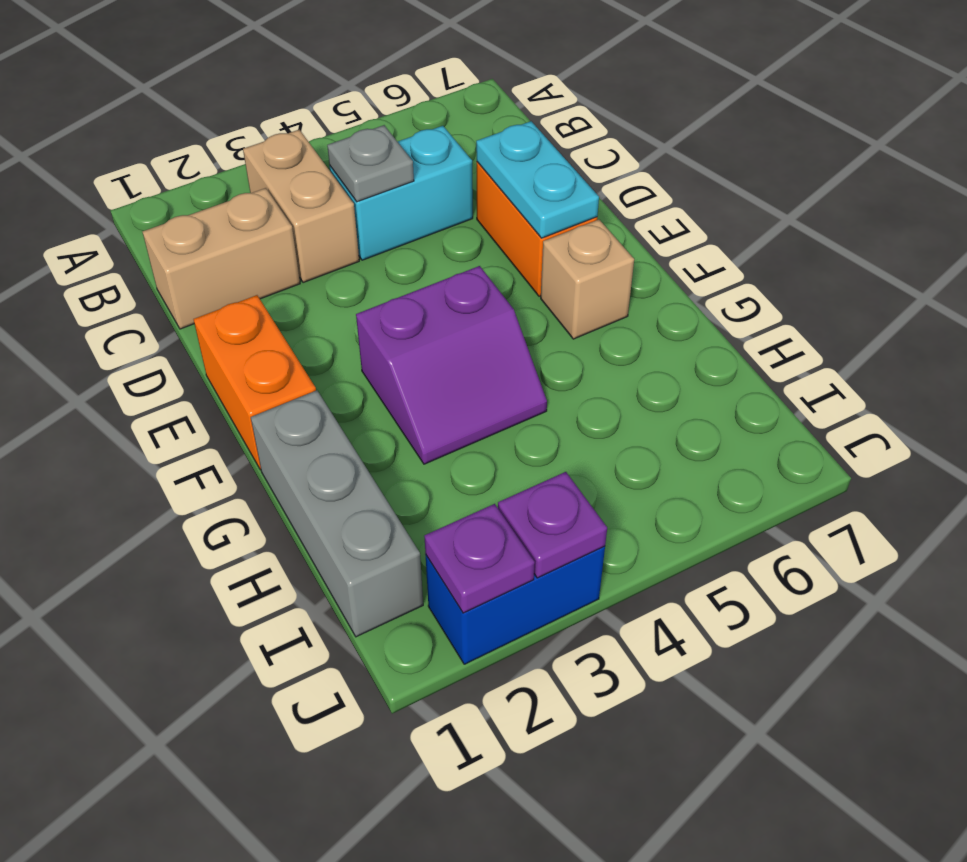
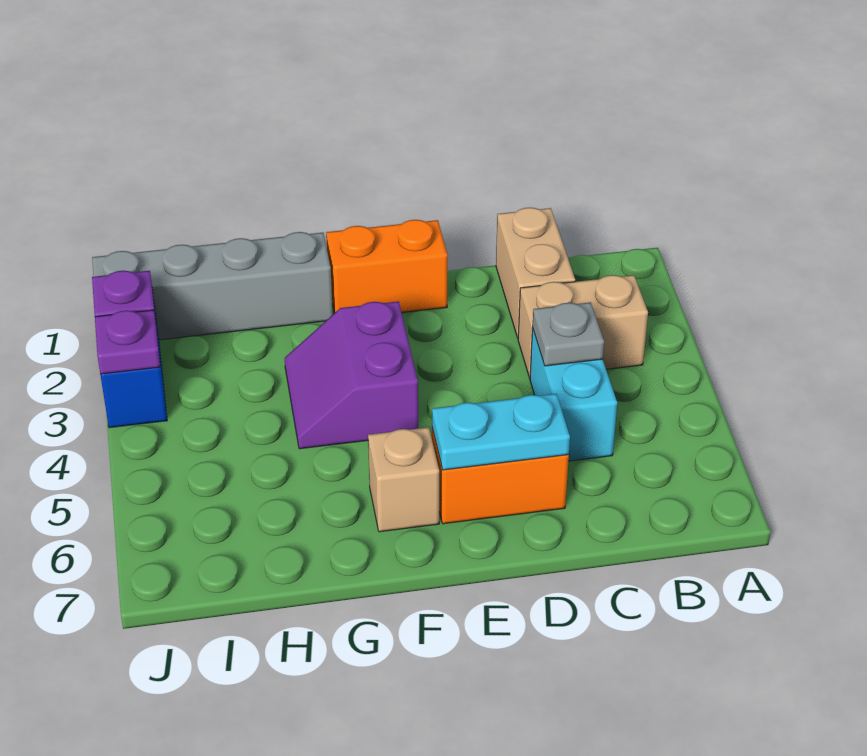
grey 1x3 brick [251,390,423,637] -> grey 1x4 brick [92,232,333,340]

